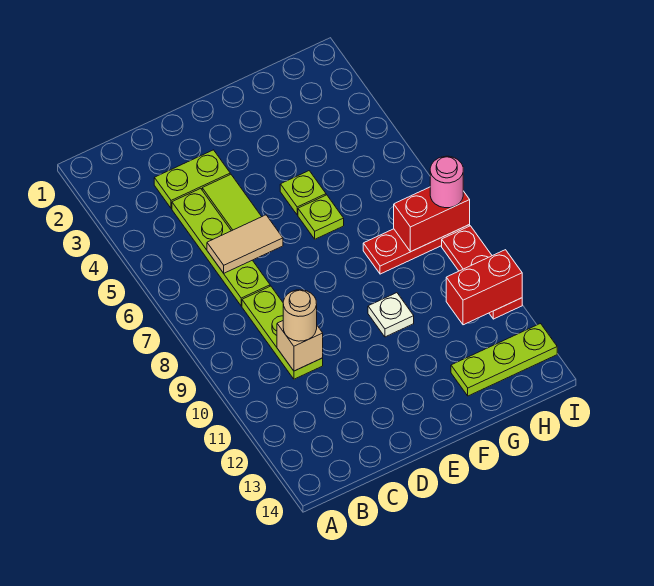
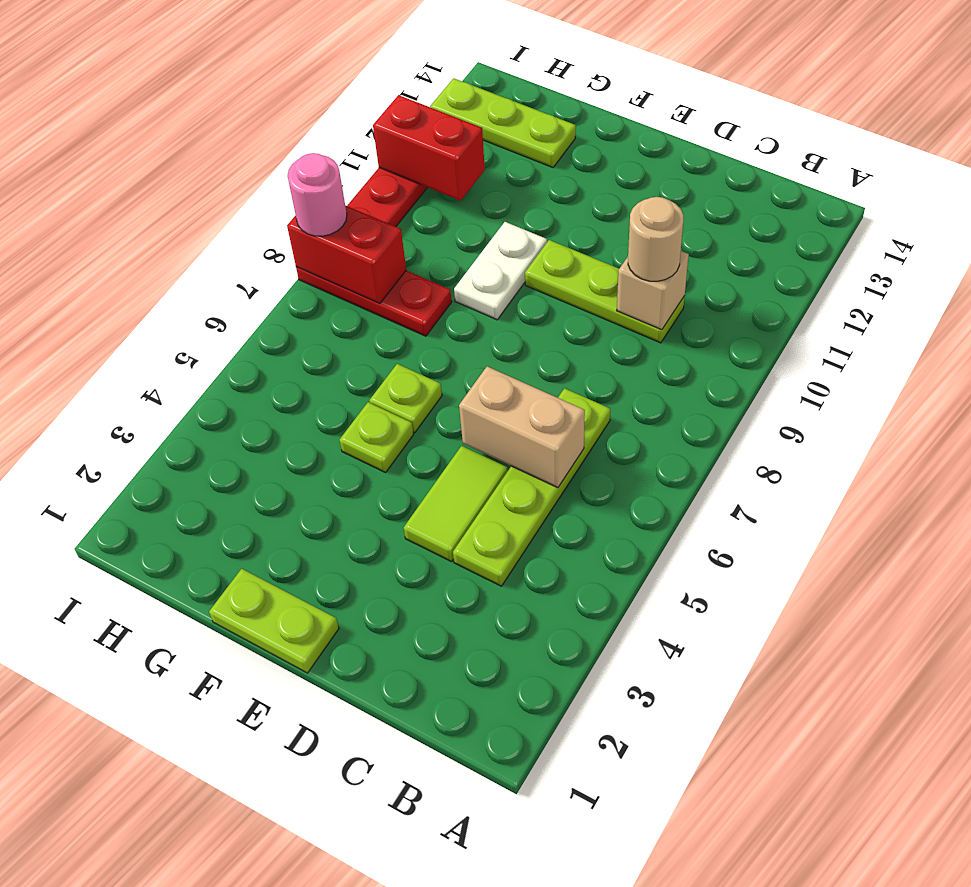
lime 1x2 plate [154,150,230,208] -> lime 1x2 plate moved to [209,569,339,673]
tan 1x2 tile [207,215,283,273] -> tan 1x2 brick [459,367,585,488]
lime 1x3 plate [242,286,323,379] -> lime 1x3 plate turned to [525,240,685,343]
white 1x1 plate [368,293,414,337] -> white 1x2 plate [454,222,547,320]

